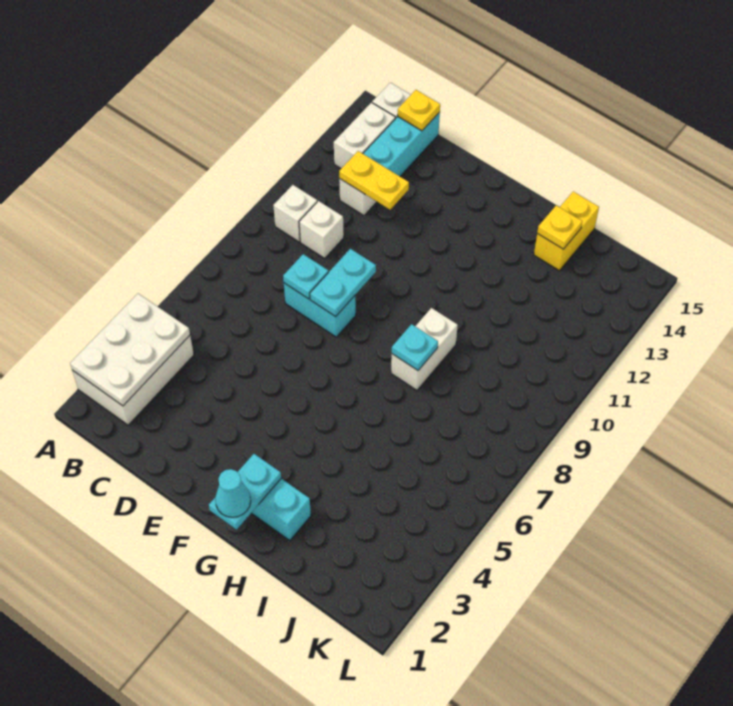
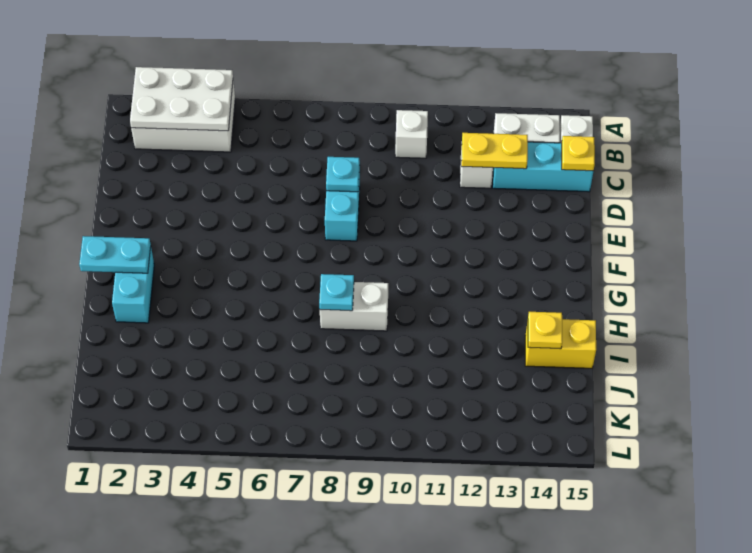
white 1x1 brick [299,201,344,258] -> none
yellow 1x2 plate [339,151,409,210] -> yellow 1x2 plate turned to [461,133,528,169]
cyan 1x2 plate [310,249,376,317] -> none
cyan 1x1 cone [215,469,251,517] -> none

